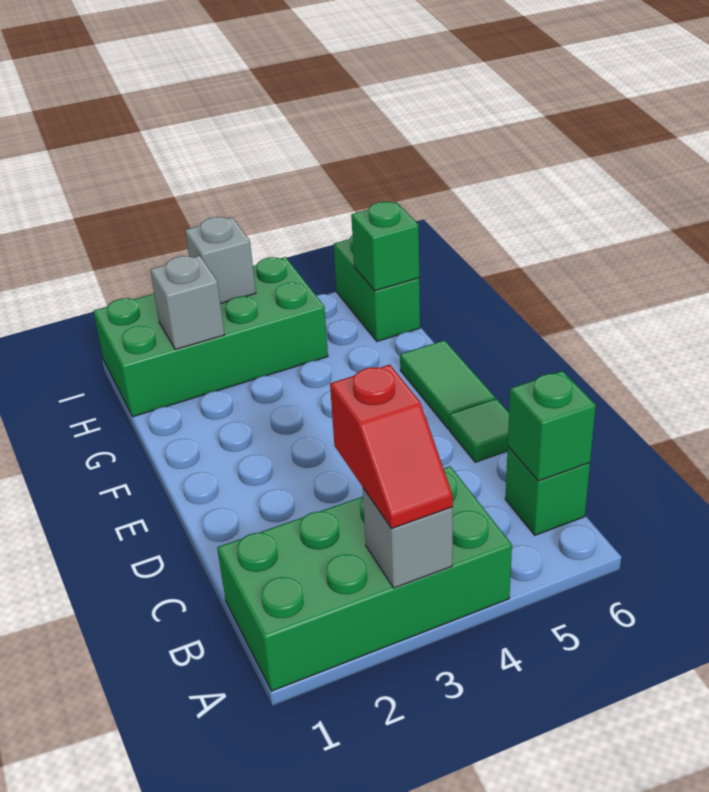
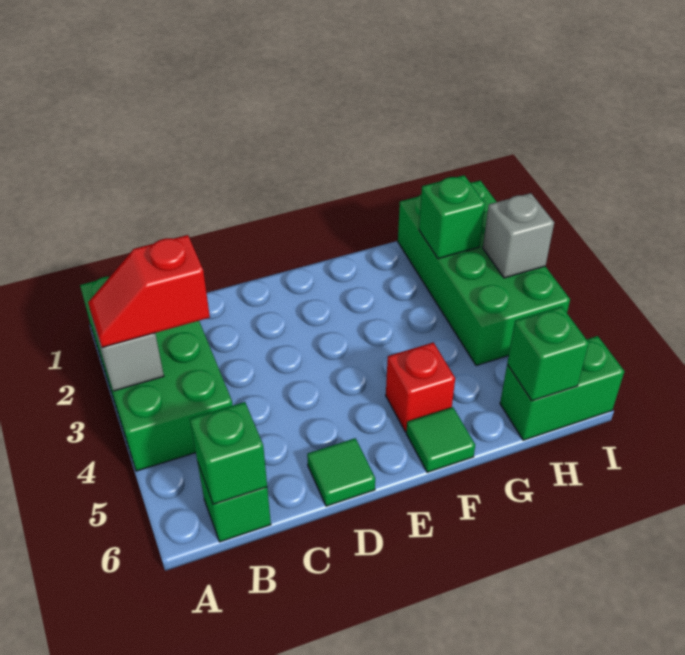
green 1x2 tile [400,340,495,429] -> green 1x1 tile [406,407,475,472]
none -> red 1x1 brick [386,343,455,432]
grey 1x1 brick [150,256,225,350] -> green 1x1 brick [419,175,485,259]

